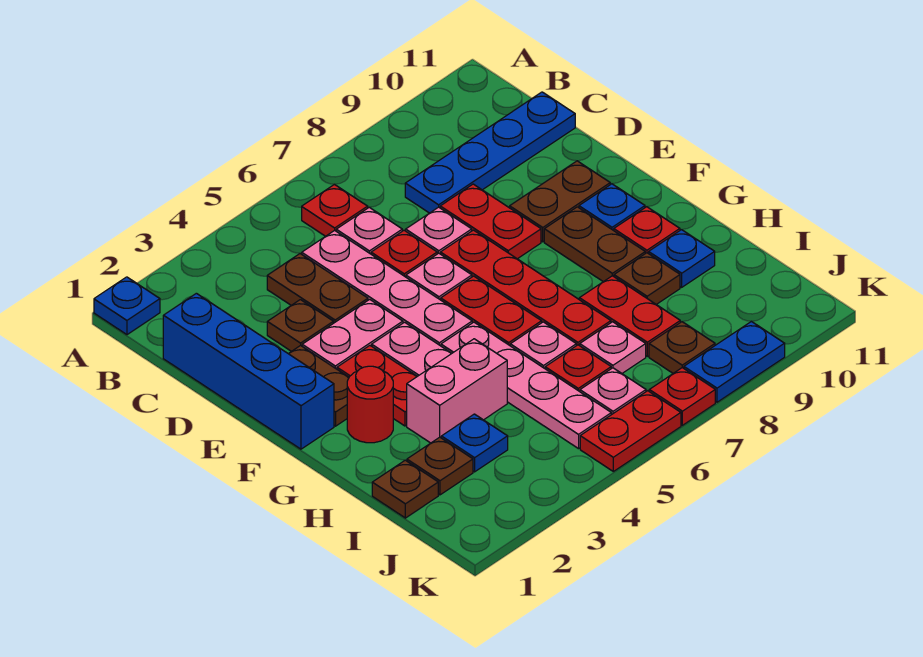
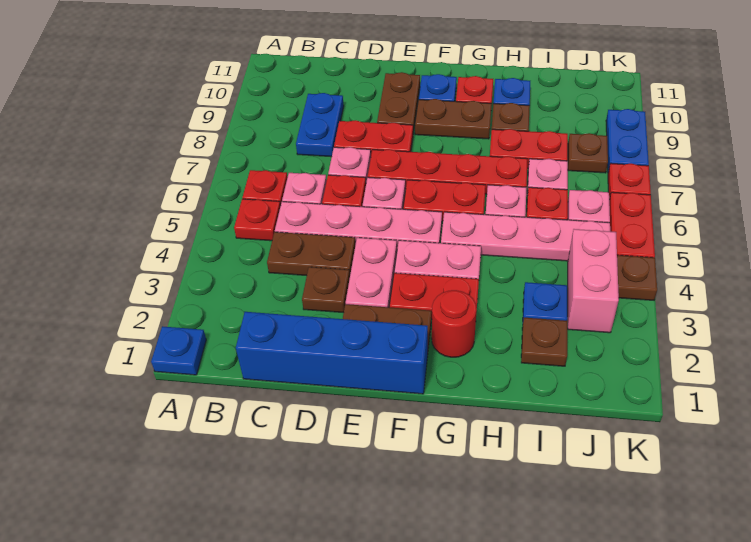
none -> red 1x1 plate [234,199,281,241]
blue 1x4 plate [405,92,575,213] -> blue 1x2 plate [296,93,344,157]
pink 1x2 brick [407,339,507,443] -> pink 1x2 brick moved to [568,229,619,333]
brown 1x1 plate [372,460,438,518] -> brown 1x1 plate moved to [617,255,657,300]

